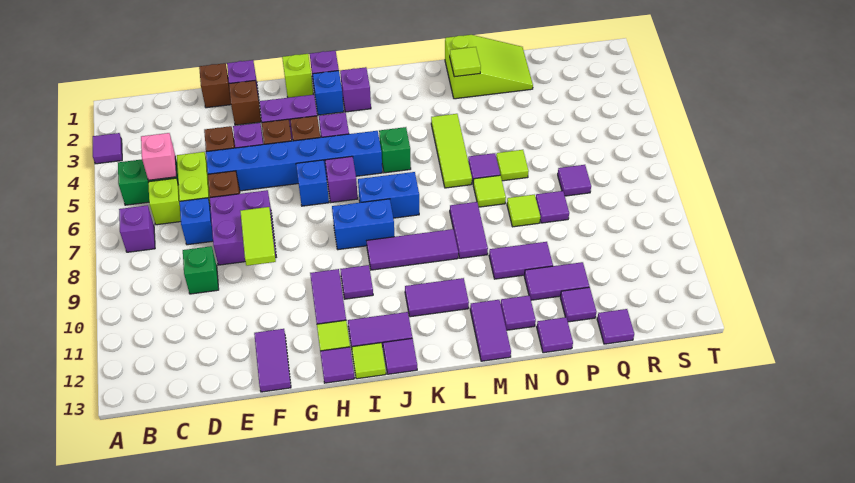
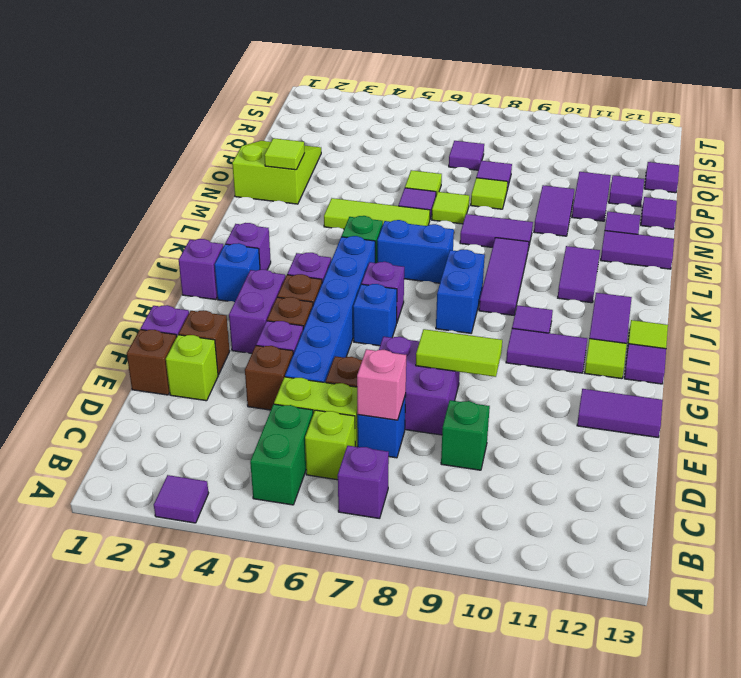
pink 1x1 brick [141,133,177,180] -> pink 1x1 brick moved to [357,349,406,420]
lime 1x1 brick [282,54,313,98] -> lime 1x1 brick moved to [166,335,218,401]
blue 1x2 brick [358,172,419,218] -> blue 1x2 brick turned to [377,220,454,283]
purple 1x1 tile [383,338,417,374] -> none

